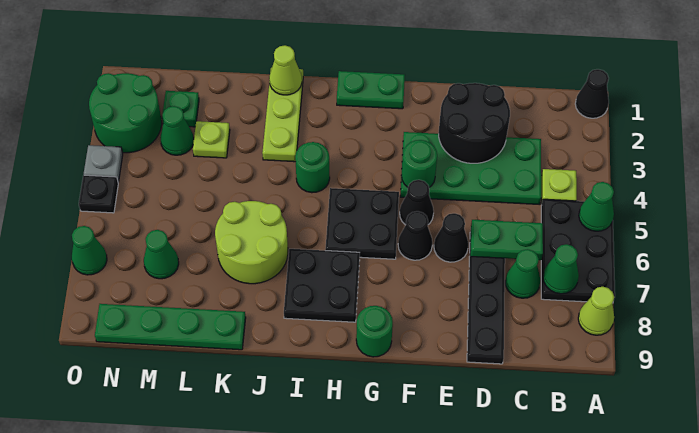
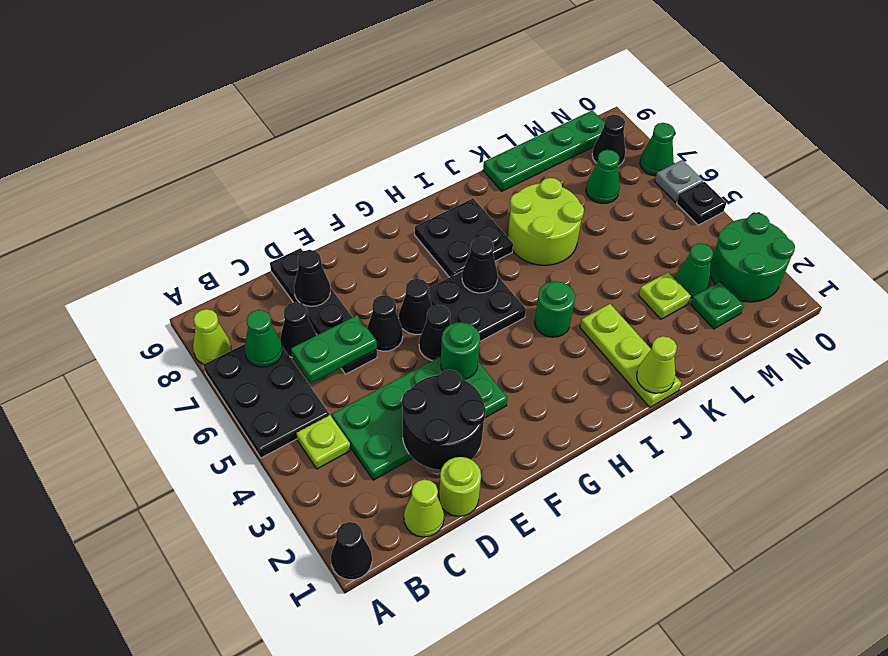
green 1x1 cone [579,182,614,231] -> none
none -> lime 1x1 cone [404,480,444,537]
green 1x1 cone [505,249,540,298] -> black 1x1 cone [280,302,316,357]
none -> lime 1x1 round brick [439,457,481,516]
none -> black 1x1 cone [294,250,330,306]
green 1x2 plate [337,71,405,109] -> none
green 1x1 round brick [356,306,393,357] -> none
none -> black 1x1 cone [462,237,498,293]
none -> black 1x1 cone [592,115,625,166]
grey 1x1 plate [84,145,123,182] -> grey 1x1 plate moved to [655,160,703,202]

